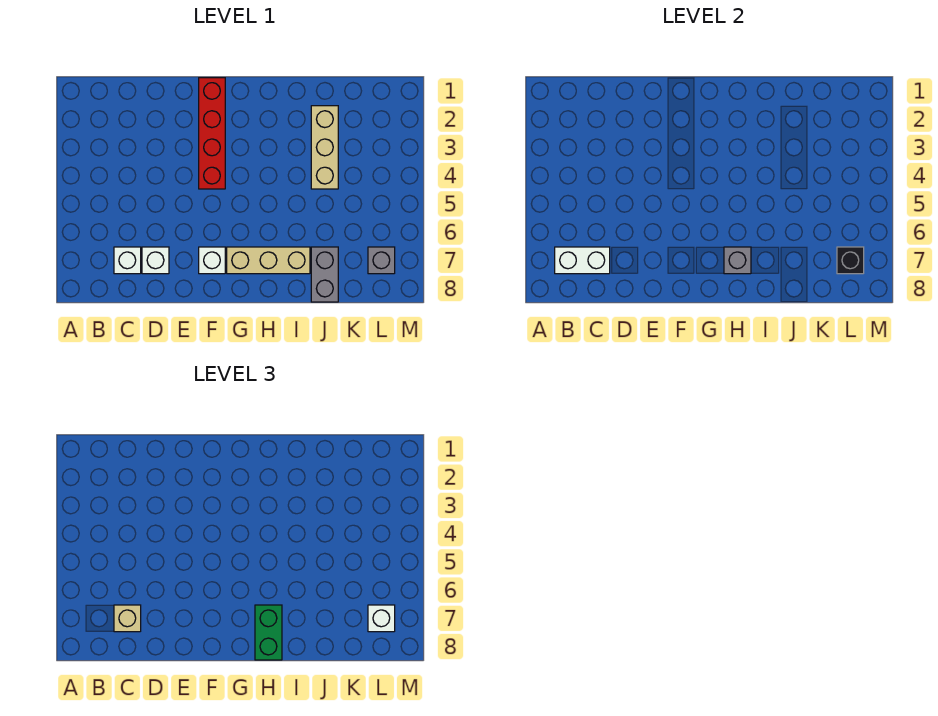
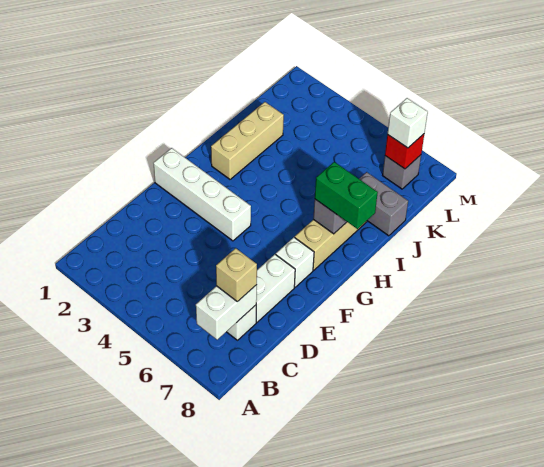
white 1x1 brick [142,247,169,274] -> white 1x2 brick [256,254,295,322]
red 1x4 brick [199,78,225,189] -> white 1x4 brick [154,148,251,241]
tan 1x3 brick [311,106,338,189] -> tan 1x3 brick turned to [211,102,284,179]
black 1x1 brick [837,247,864,274] -> red 1x1 brick [385,134,424,169]

